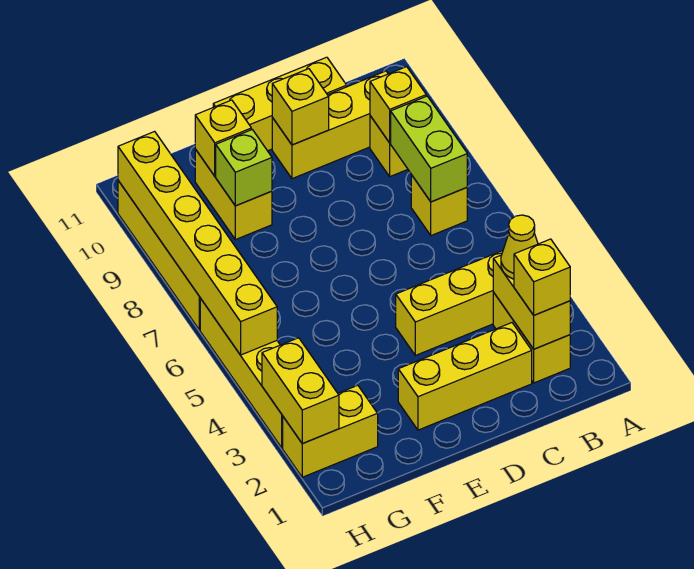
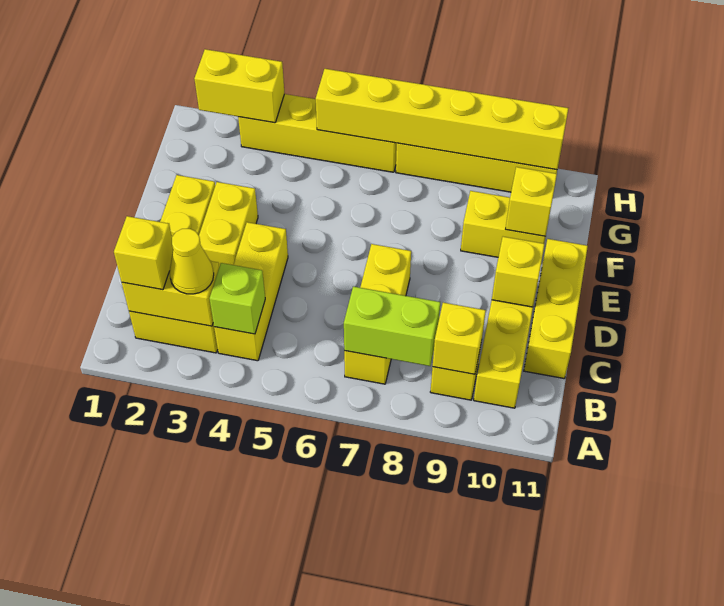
yellow 1x1 brick [411,175,467,236] -> yellow 1x3 brick [344,244,411,384]
lime 1x1 brick [216,130,272,206] -> lime 1x1 brick moved to [210,263,265,334]
yellow 1x2 brick [283,385,378,477] -> yellow 1x2 brick moved to [199,182,258,266]

